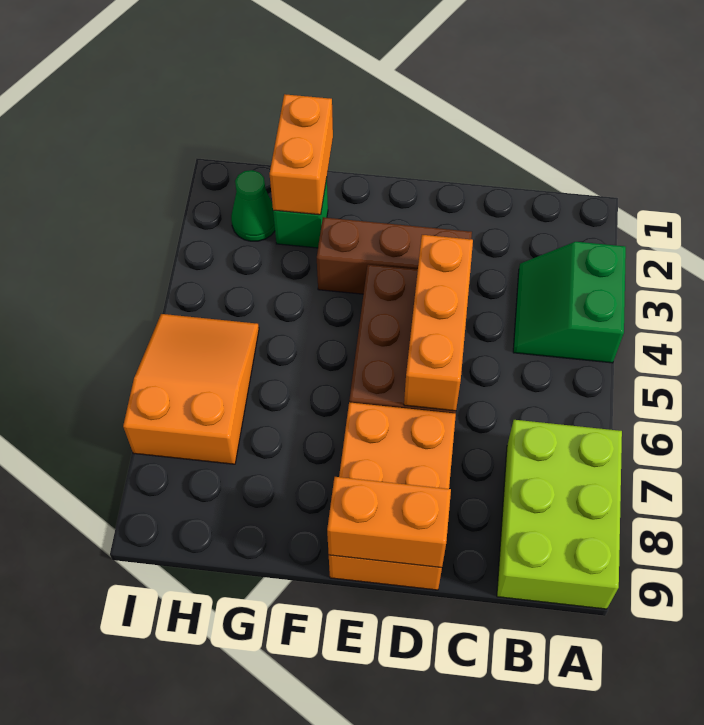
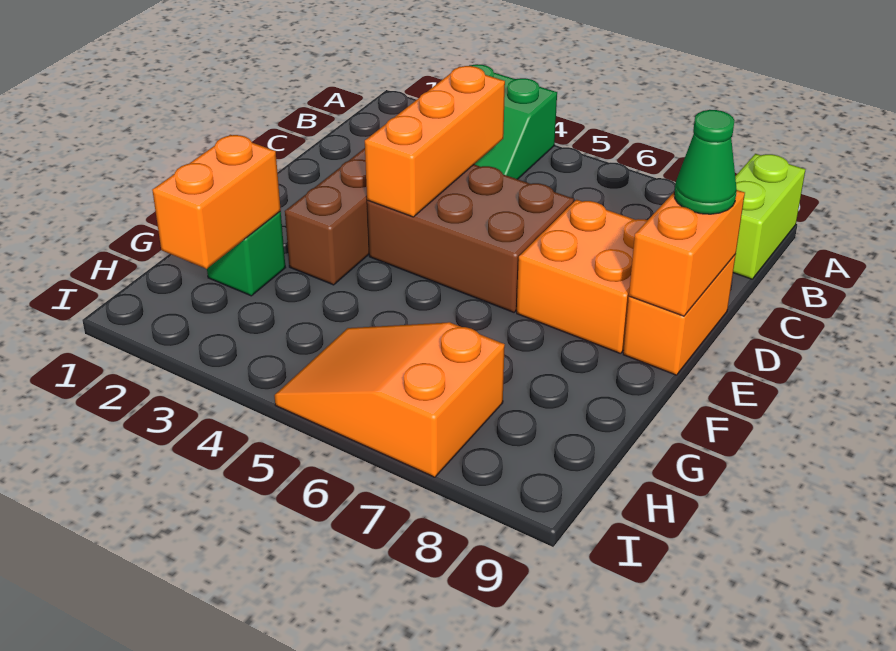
lime 2x3 brick [497,420,622,609] -> lime 1x2 brick [733,154,806,279]
orange 1x3 brick [404,235,473,411] -> orange 1x3 brick turned to [365,66,505,217]
orange 1x2 brick [270,94,333,215] -> orange 1x2 brick turned to [152,135,281,269]
green 1x1 cone [231,170,275,241] -> green 1x1 cone moved to [674,110,737,214]

